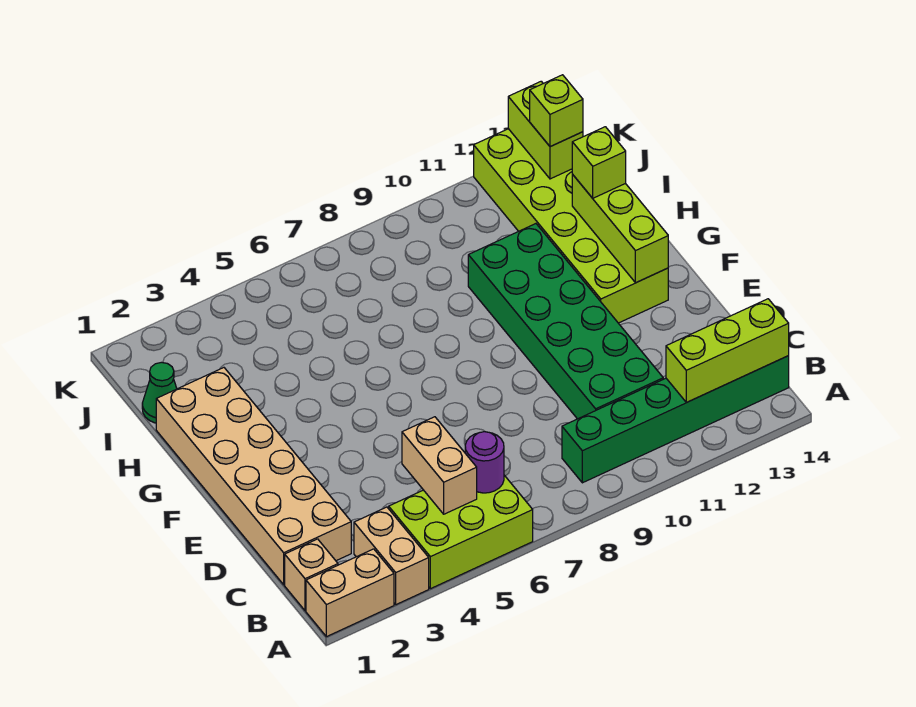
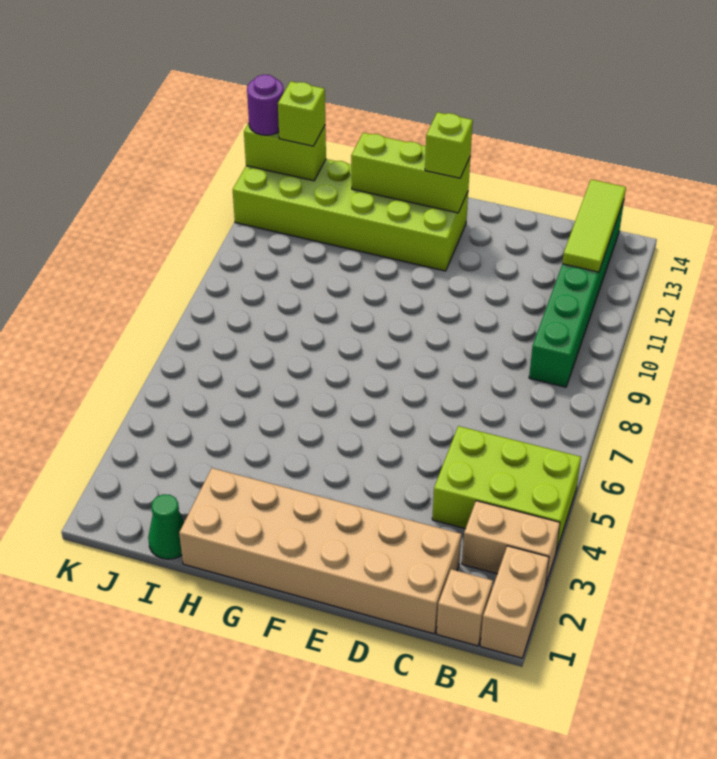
lime 2x3 brick [389,475,533,589] -> lime 2x3 brick turned to [432,426,581,551]
tan 1x2 brick [402,417,477,514] -> none
purple 1x1 round brick [465,432,504,493] -> purple 1x1 round brick moved to [247,75,284,135]
lime 1x3 brick [666,299,789,402] -> lime 1x3 tile [562,179,626,272]
green 2x6 brick [468,224,663,419] -> none
lime 1x1 brick [572,127,626,198] -> lime 1x1 brick moved to [425,112,473,178]

